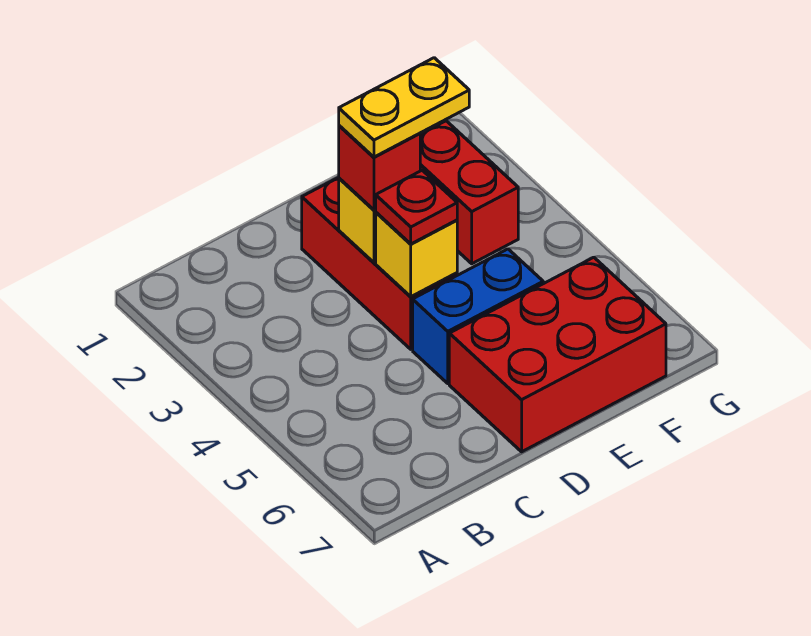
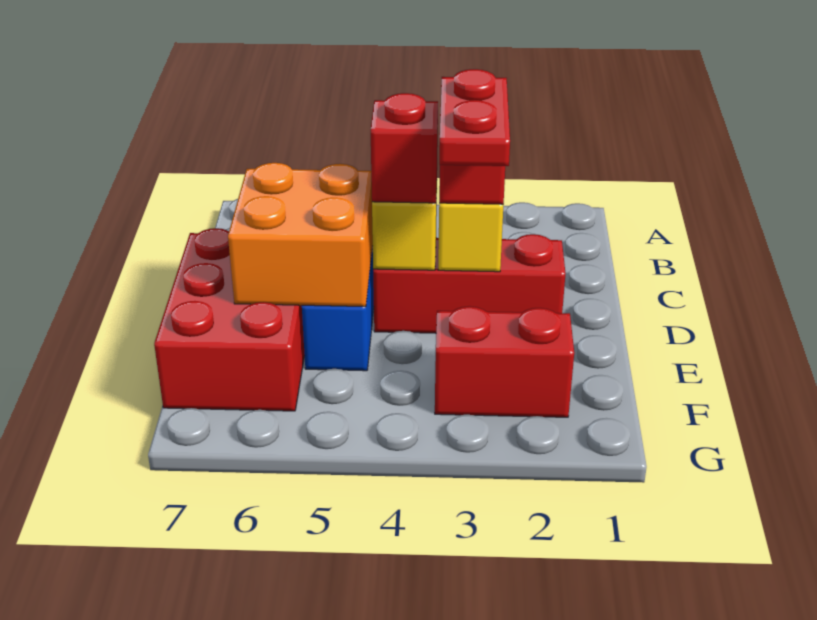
yellow 1x2 plate [339,58,469,157] -> red 1x2 plate [439,69,510,166]
red 1x1 plate [376,170,457,244] -> red 1x1 brick [371,93,438,203]
none -> orange 2x2 brick [228,163,373,307]

